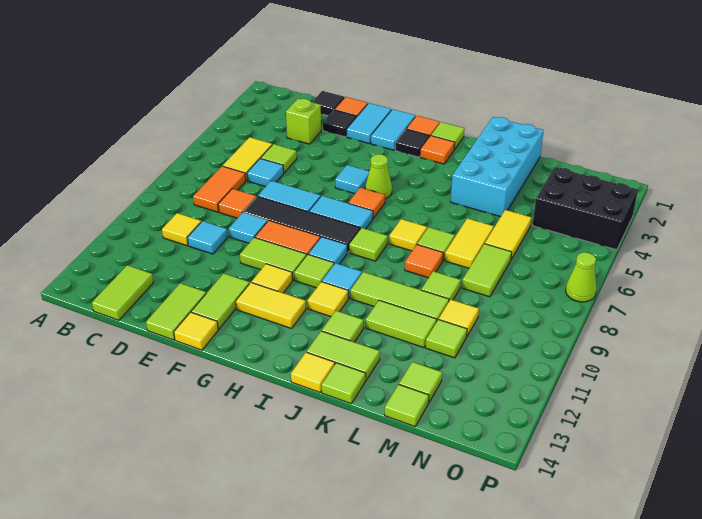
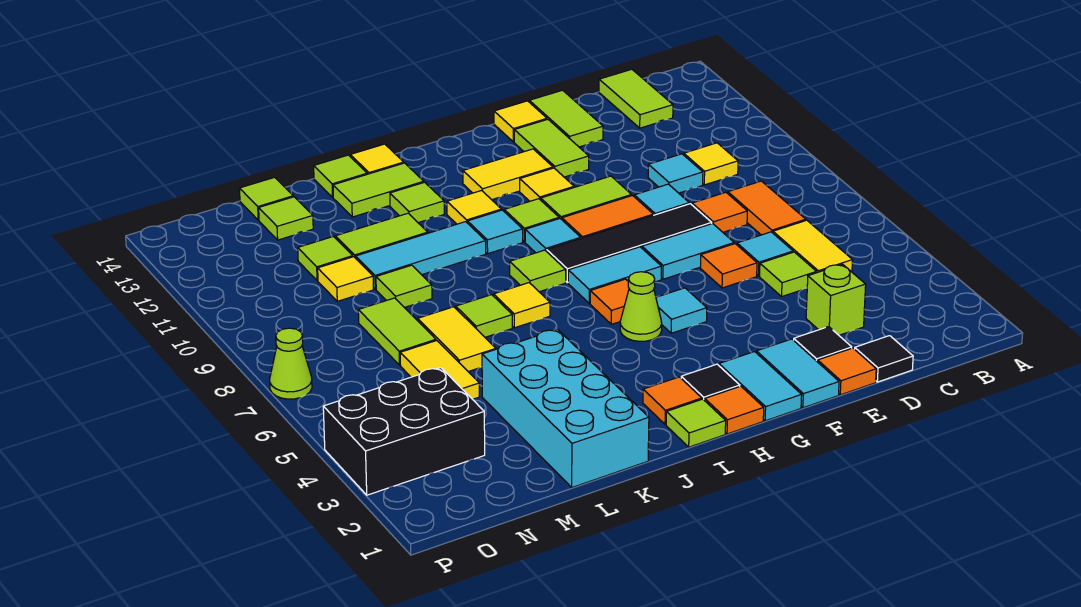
lime 1x3 tile [350,272,449,320] -> cyan 1x3 tile [356,222,486,289]
orange 1x1 tile [405,245,443,278] -> orange 1x1 tile moved to [700,244,757,288]

